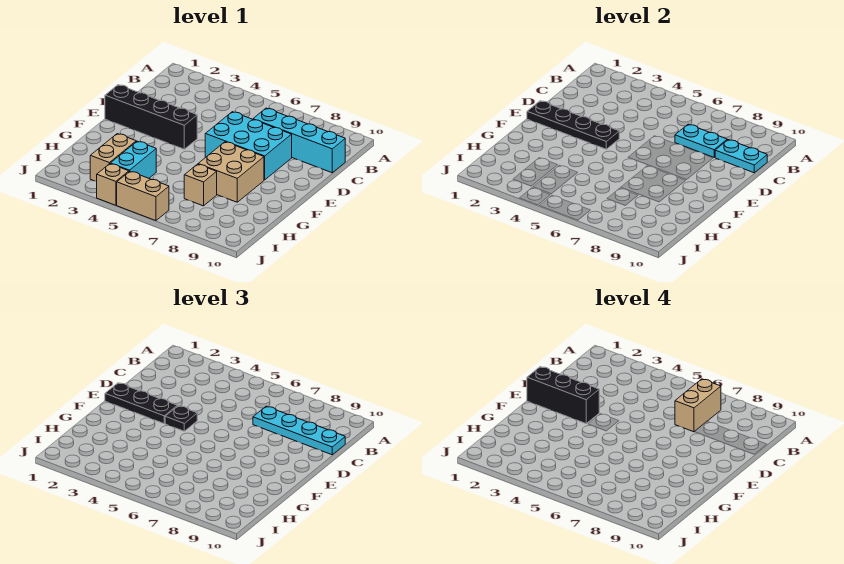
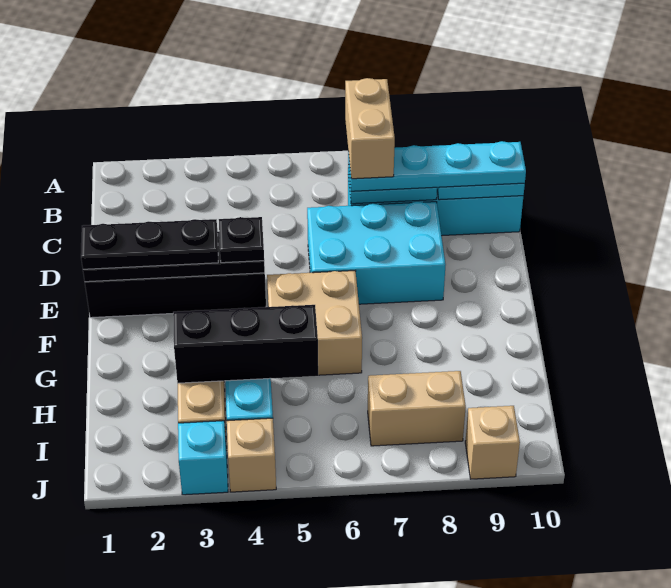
black 1x3 brick [527,367,599,423] -> black 1x3 brick moved to [173,305,318,383]
tan 2x2 brick [198,142,264,202] -> tan 2x2 brick moved to [267,271,362,375]
tan 1x1 brick [184,164,217,206] -> tan 1x1 brick moved to [465,406,520,479]
none -> cyan 1x1 brick [178,421,228,495]
tan 1x2 brick [117,171,169,221] -> tan 1x2 brick moved to [368,371,466,446]

